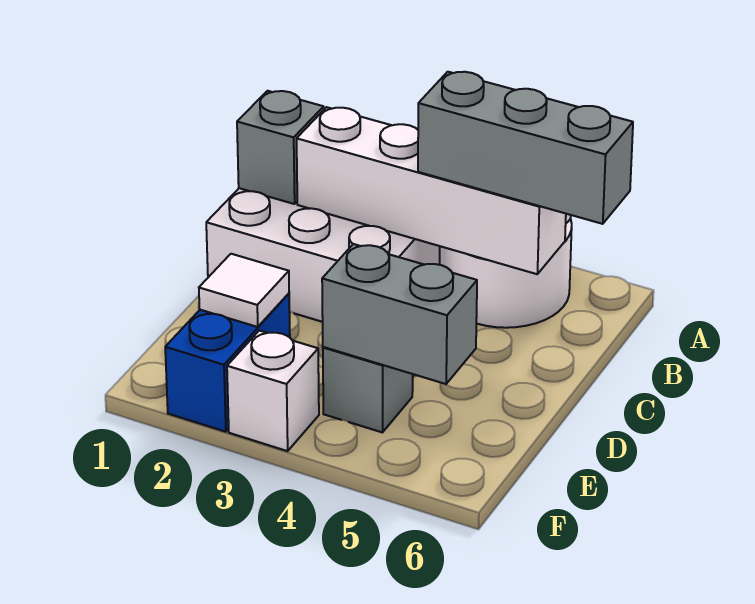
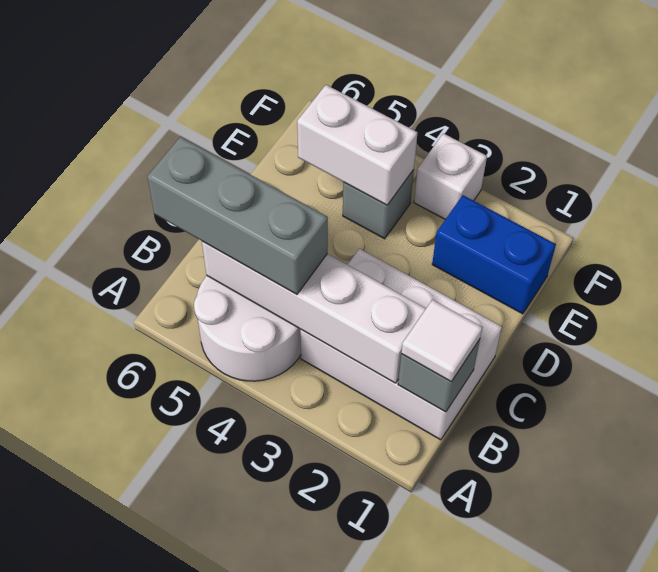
blue 1x2 brick [165,294,290,432] -> blue 1x2 brick turned to [432,195,556,314]
white 1x1 tile [199,254,289,327] -> white 1x1 tile moved to [401,300,482,382]
grey 1x2 brick [322,244,477,384] -> white 1x2 brick [297,85,418,205]

